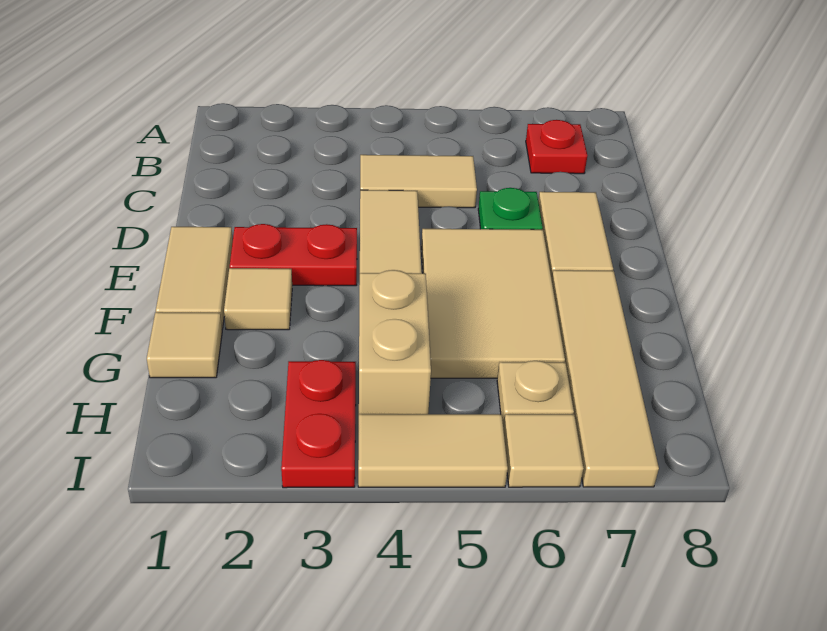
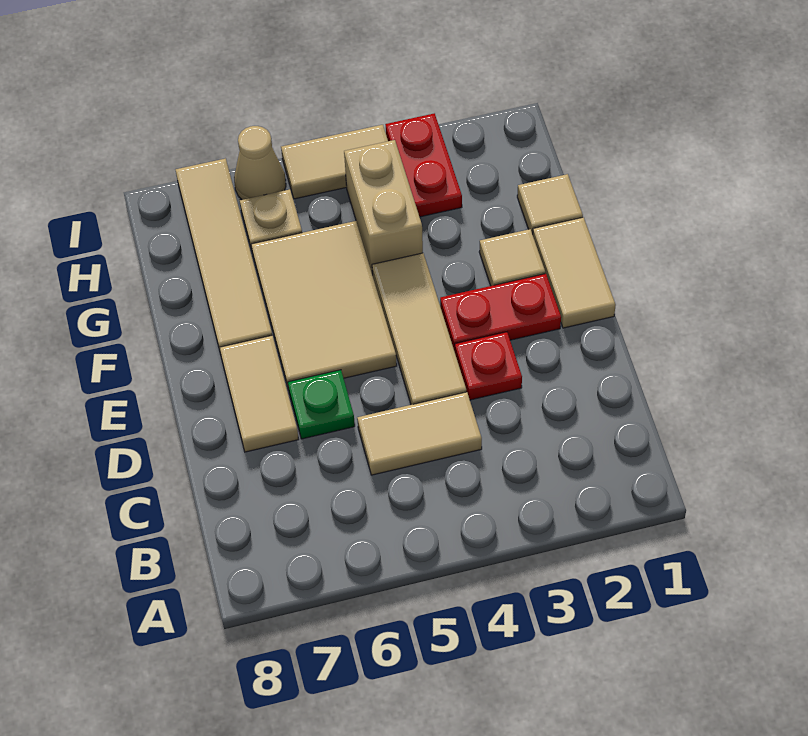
red 1x1 plate [526,120,587,174] -> red 1x1 plate moved to [455,332,522,400]
tan 1x1 tile [503,414,584,487] -> tan 1x1 cone [234,126,286,200]

